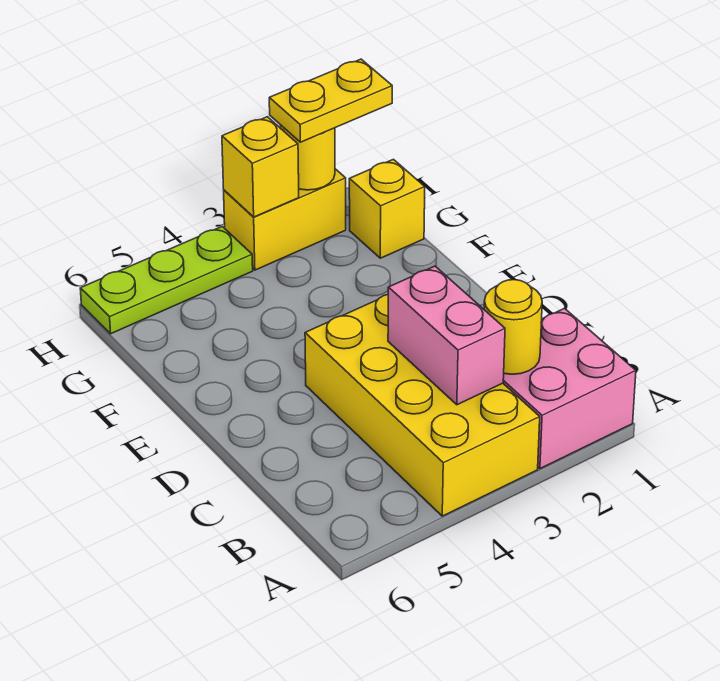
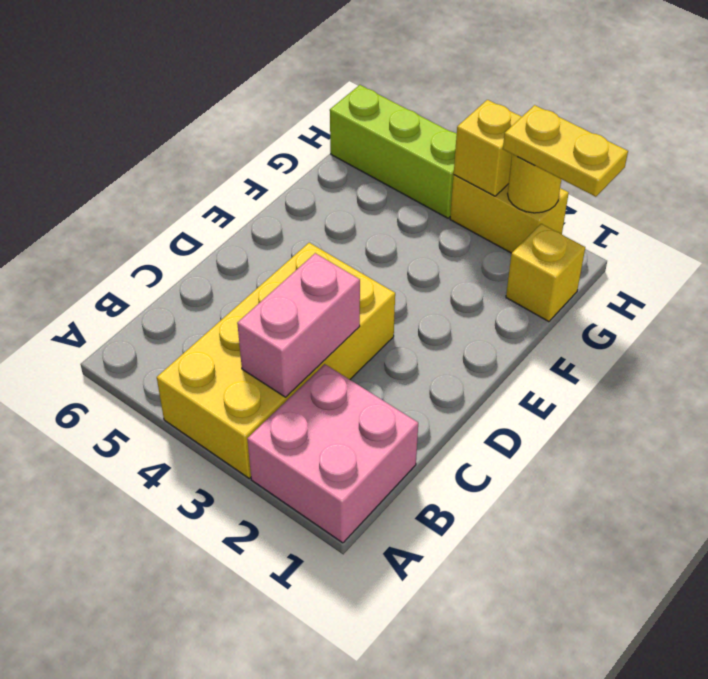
yellow 1x1 round brick [484,280,542,374] -> none
lime 1x3 plate [80,227,253,334] -> lime 1x3 brick [330,85,457,218]

